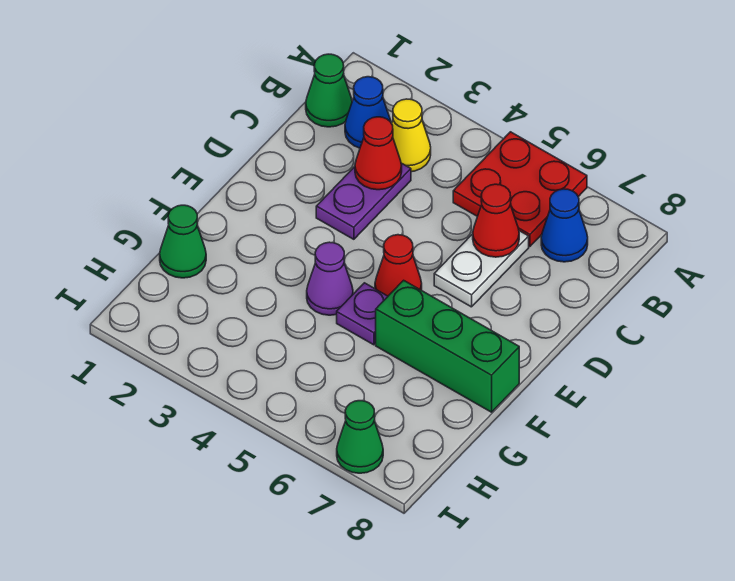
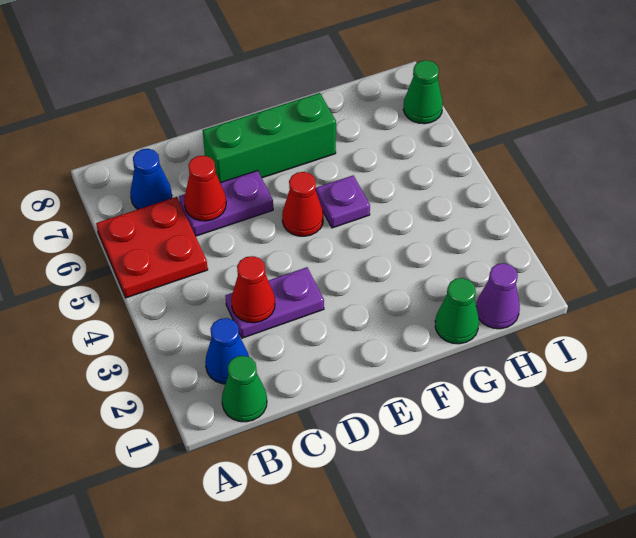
yellow 1x1 cone [392,99,431,172] -> none
white 1x2 plate [434,231,529,307] -> purple 1x2 plate [179,170,273,236]
purple 1x1 cone [307,242,353,315] -> purple 1x1 cone moved to [476,263,520,329]
green 1x3 brick [376,280,519,412] -> green 1x3 brick turned to [203,93,336,183]

